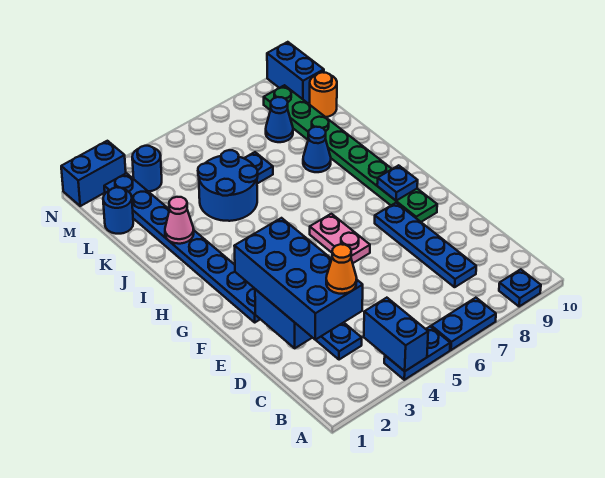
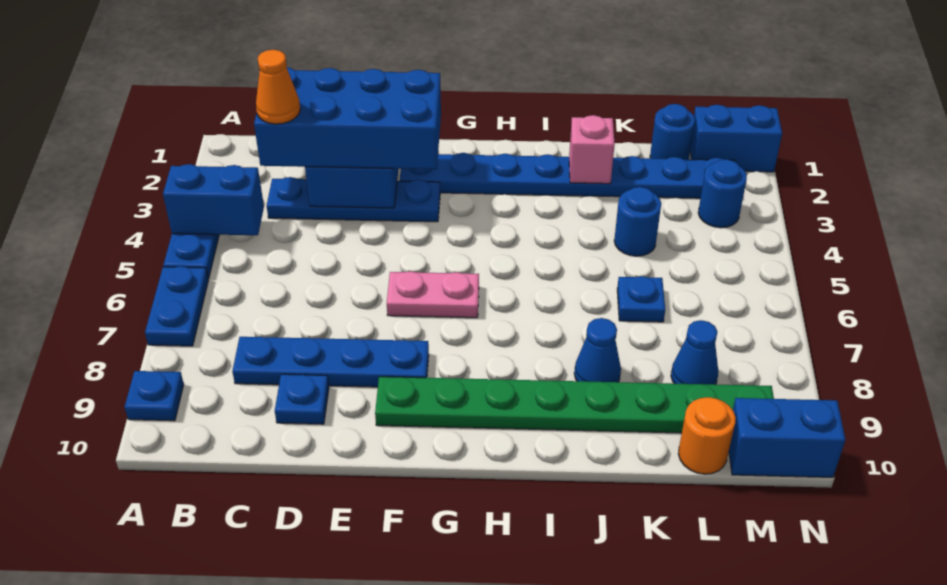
blue 1x1 plate [377,165,418,201] -> blue 1x1 plate moved to [275,374,329,424]
pink 1x1 cone [165,197,194,244] -> pink 1x1 brick [569,115,615,184]
blue 2x2 round brick [198,150,258,221] -> blue 1x1 round brick [614,187,661,256]
blue 1x2 brick [61,141,126,206] -> blue 1x2 brick turned to [690,105,782,172]

